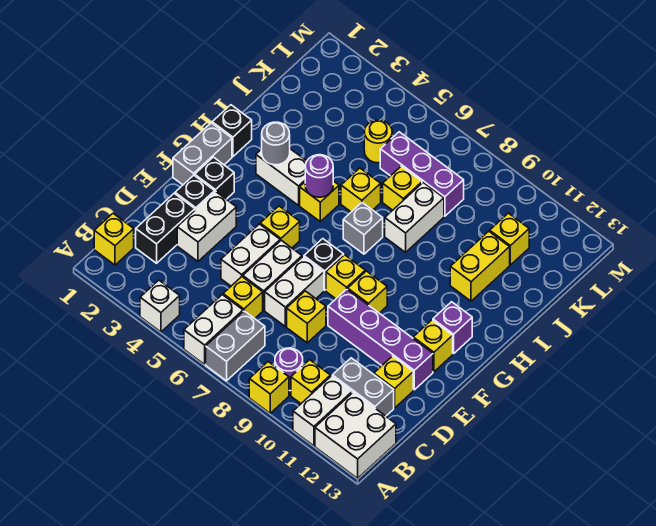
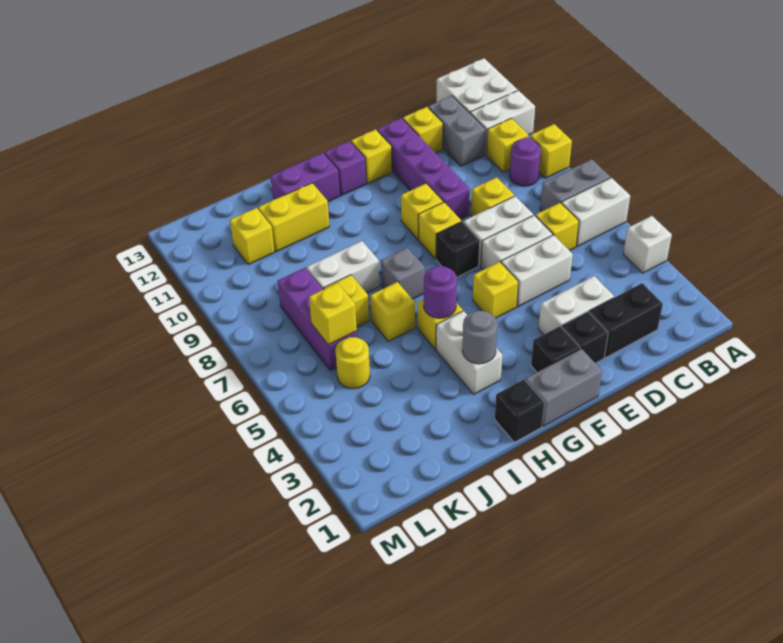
yellow 1x1 brick [94,213,134,265] -> yellow 1x1 brick moved to [309,283,357,345]
none -> purple 1x2 brick [270,153,340,202]

